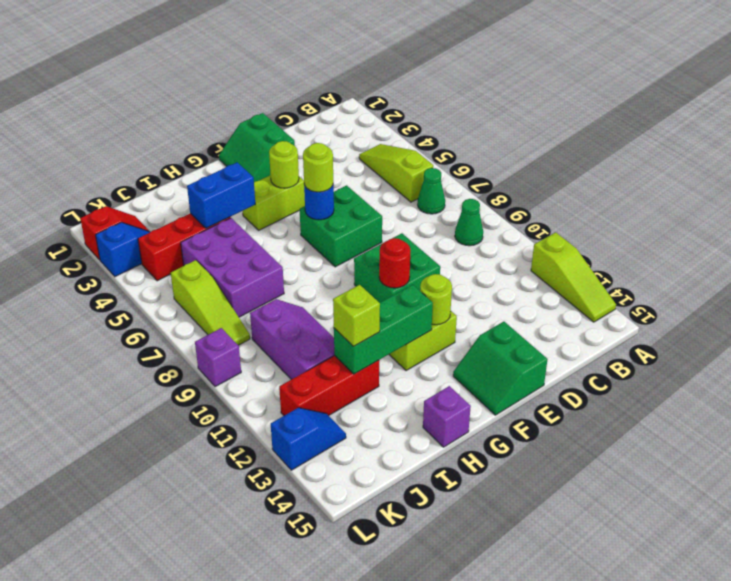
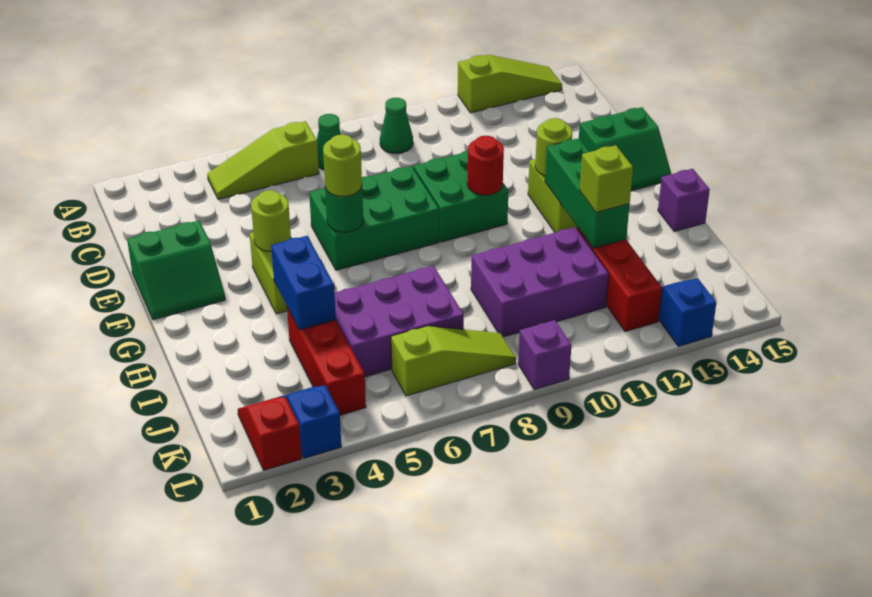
green 2x2 brick [300,185,382,267] -> green 2x3 brick [309,166,439,270]
blue 1x1 round brick [304,185,334,220] -> green 1x1 round brick [325,187,363,232]
purple 2x3 slope [250,299,334,380] -> purple 2x3 brick [471,227,609,337]

